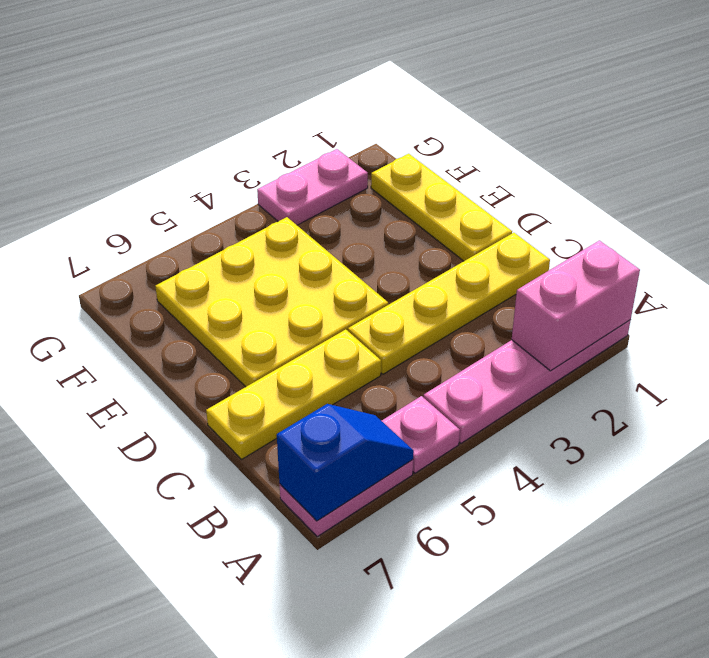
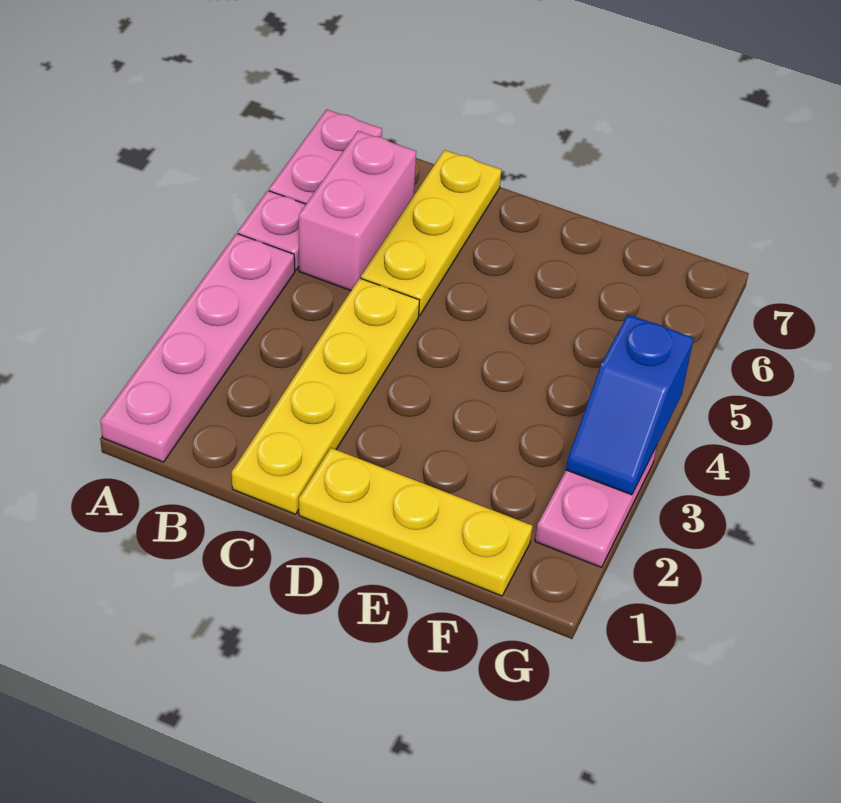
pink 1x2 brick [512,240,640,371] -> pink 1x2 brick moved to [299,131,416,290]
blue 1x2 slope [277,404,414,521] -> blue 1x2 slope moved to [566,314,694,495]
yellow 3x3 plate [155,217,388,387] -> none

